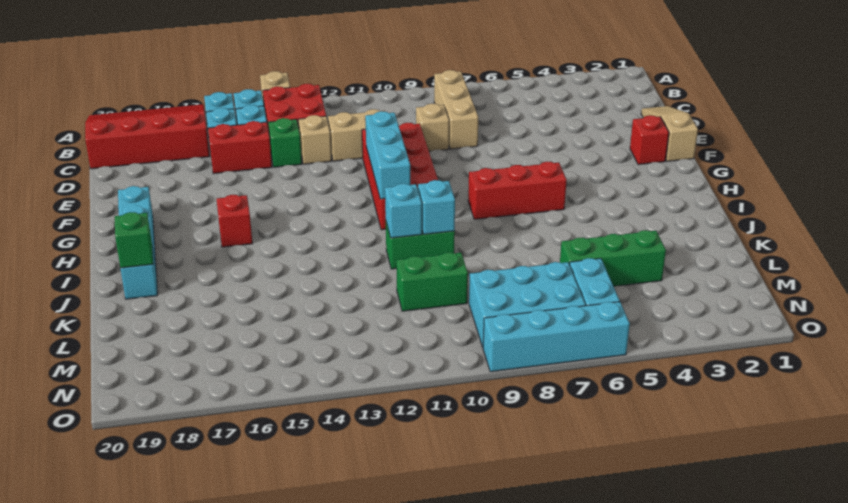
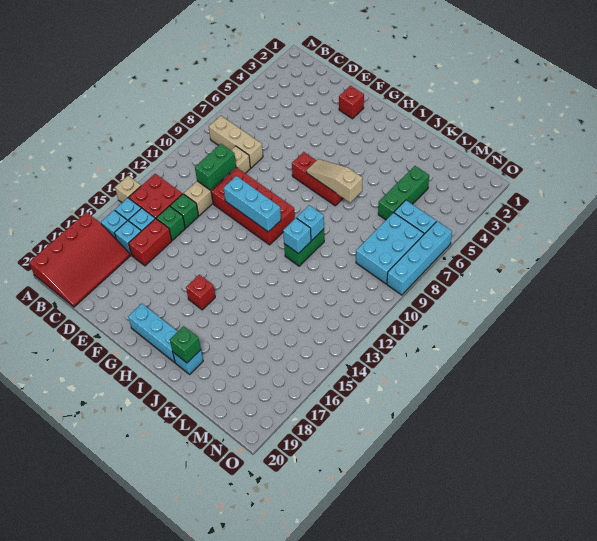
red 3x4 slope [85,104,210,169] -> red 3x4 slope turned to [29,212,130,307]
tan 1x3 slope [641,106,698,161] -> tan 1x3 slope moved to [306,159,363,202]
tan 1x1 brick [298,115,332,164] -> green 1x1 brick [170,194,199,228]
red 1x3 brick [468,162,567,219] -> red 1x3 brick turned to [292,152,343,206]
green 1x2 brick [396,252,468,311] -> green 1x2 brick moved to [195,144,236,190]

